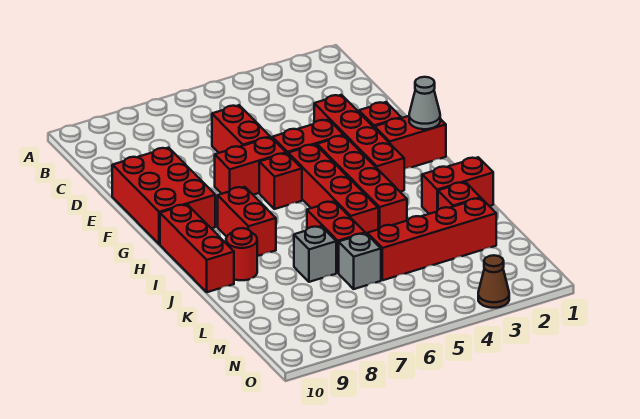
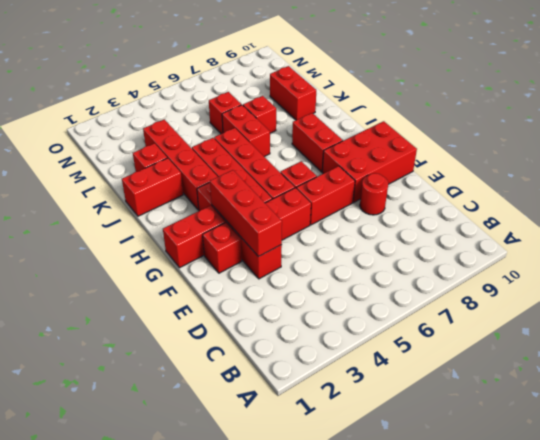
red 1x2 brick [212,105,270,153] -> red 1x2 brick moved to [270,66,316,120]
red 2x3 brick [112,148,215,244] -> red 2x3 brick turned to [322,121,417,202]
grey 1x1 cone [409,77,440,129] -> none
red 1x3 brick [160,204,234,292] -> red 1x3 brick moved to [210,170,282,257]
red 1x1 round brick [226,228,257,280] -> red 1x1 round brick moved to [360,173,388,215]
grey 1x1 brick [294,226,336,282] -> red 1x1 brick [243,96,276,133]
red 1x4 brick [367,198,496,280] -> red 1x4 brick turned to [143,120,218,210]
grey 1x1 brick [339,233,381,289] -> red 1x1 brick [209,92,241,134]
brown 1x1 cone [478,255,509,308] -> none

